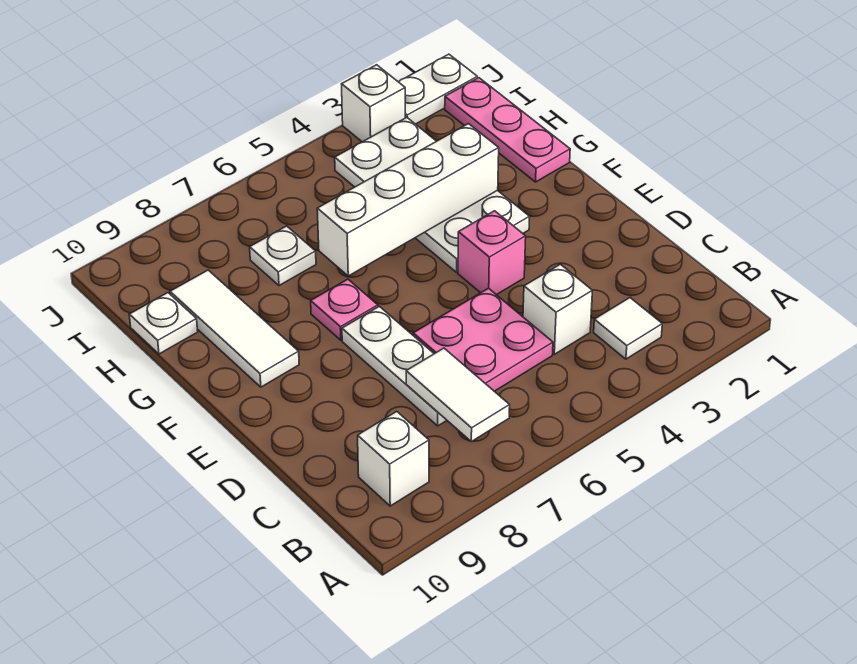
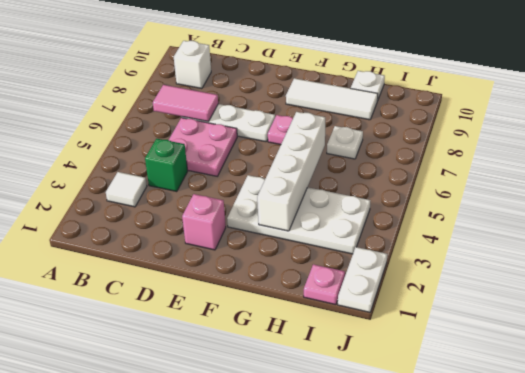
white 1x2 tile [406,348,510,441] -> pink 1x2 tile [153,85,218,122]
white 1x1 brick [523,264,592,354] -> green 1x1 brick [145,139,188,192]
pink 1x1 brick [458,211,526,295] -> pink 1x1 brick moved to [182,194,226,250]
pink 1x3 plate [445,78,570,182] -> pink 1x1 plate [304,264,345,305]
white 1x1 brick [342,65,405,142] -> none

